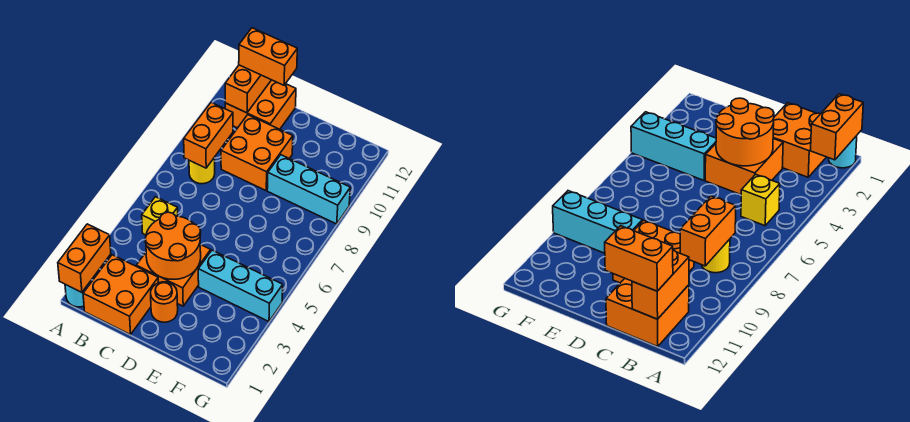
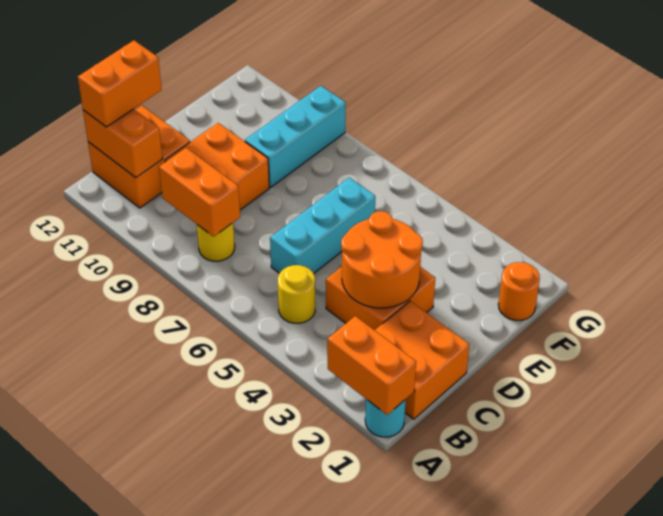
yellow 1x1 brick [142,197,178,235] -> yellow 1x1 round brick [278,265,315,323]
orange 1x1 round brick [151,282,178,322] -> orange 1x1 round brick moved to [498,262,540,320]
cyan 1x3 brick [198,250,283,321] -> cyan 1x3 brick moved to [270,178,375,273]

